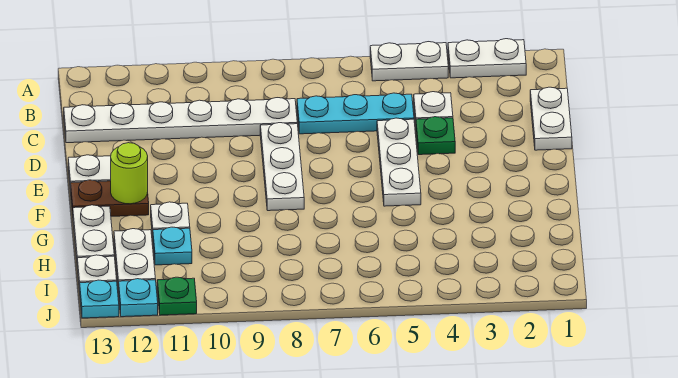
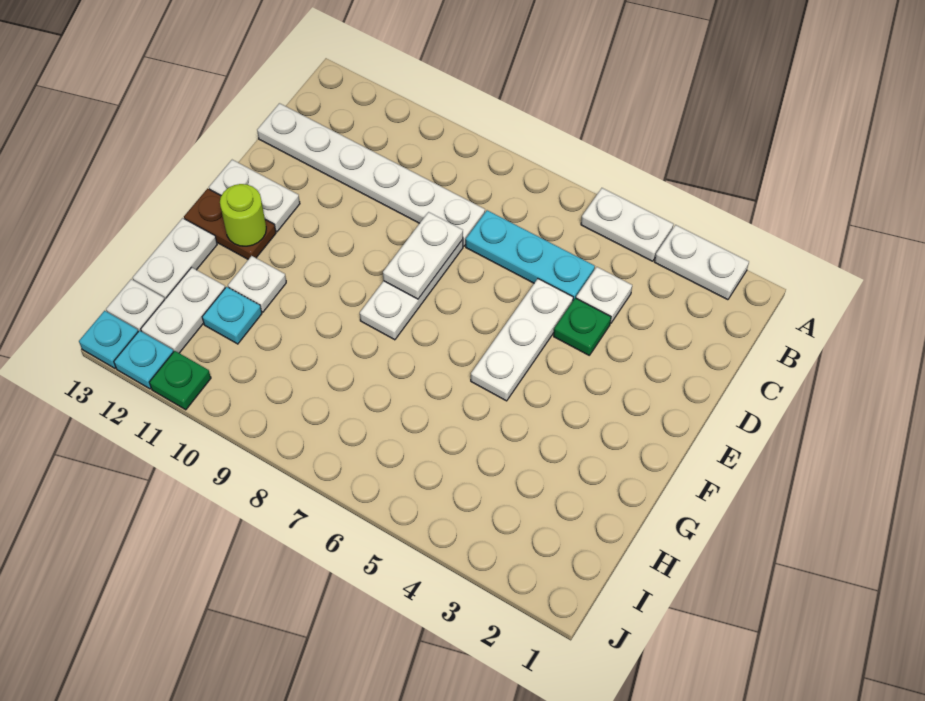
white 1x2 plate [530,87,572,150] -> white 1x2 plate moved to [383,212,463,299]

